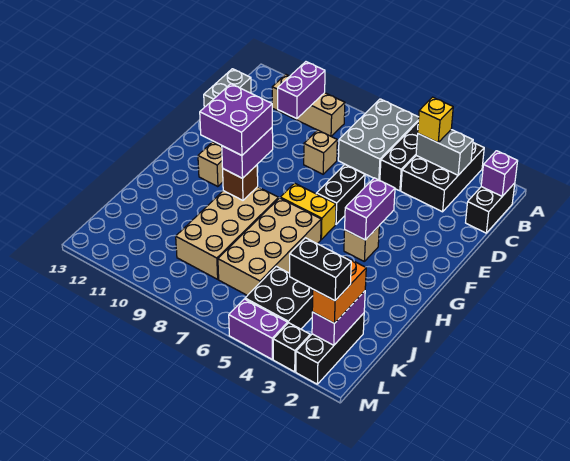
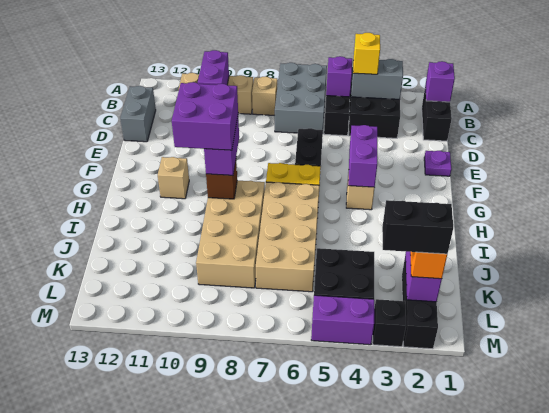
none -> purple 1x1 brick [326,56,352,97]
tan 1x1 brick [304,130,337,174] -> tan 1x1 brick moved to [252,76,277,115]
none -> purple 1x1 plate [424,151,451,176]

